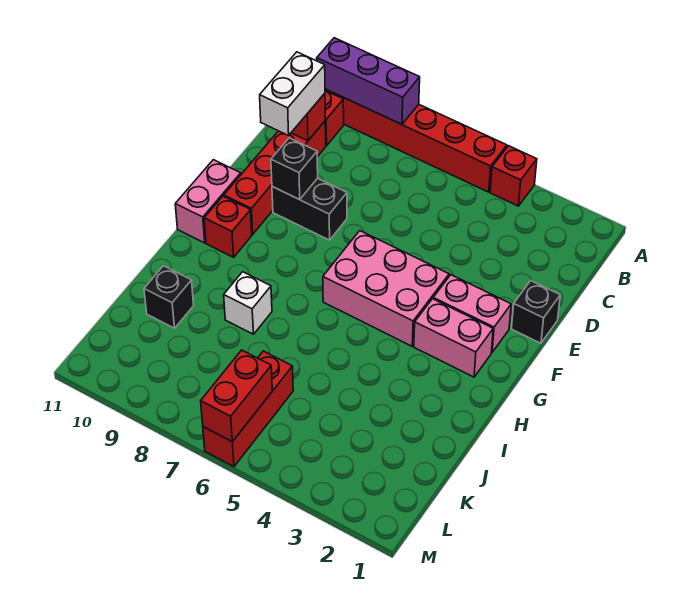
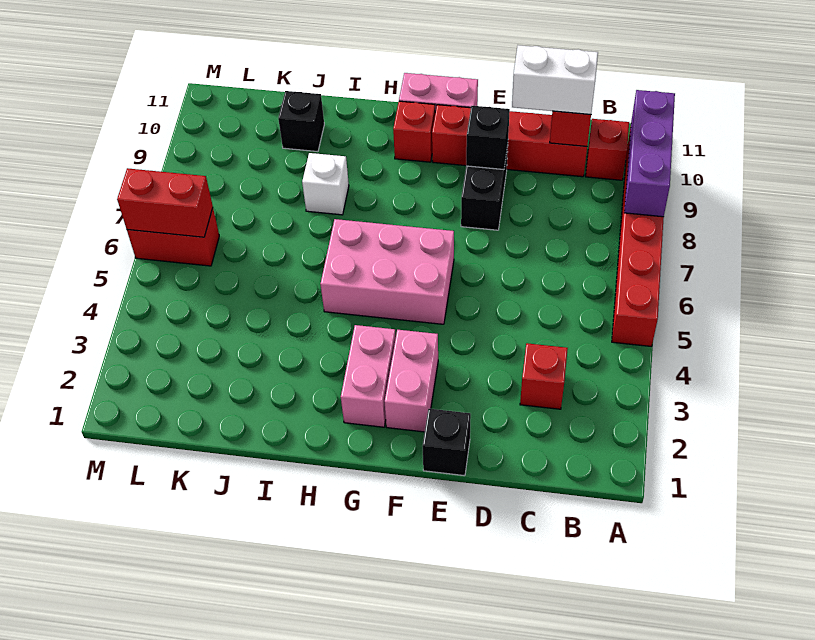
red 1x1 brick [490,146,537,206] -> red 1x1 brick moved to [520,343,568,409]
pink 2x3 brick [323,231,449,346] -> pink 2x3 brick turned to [320,219,454,324]
red 1x3 brick [203,351,293,467] -> red 1x2 brick [127,208,219,266]

